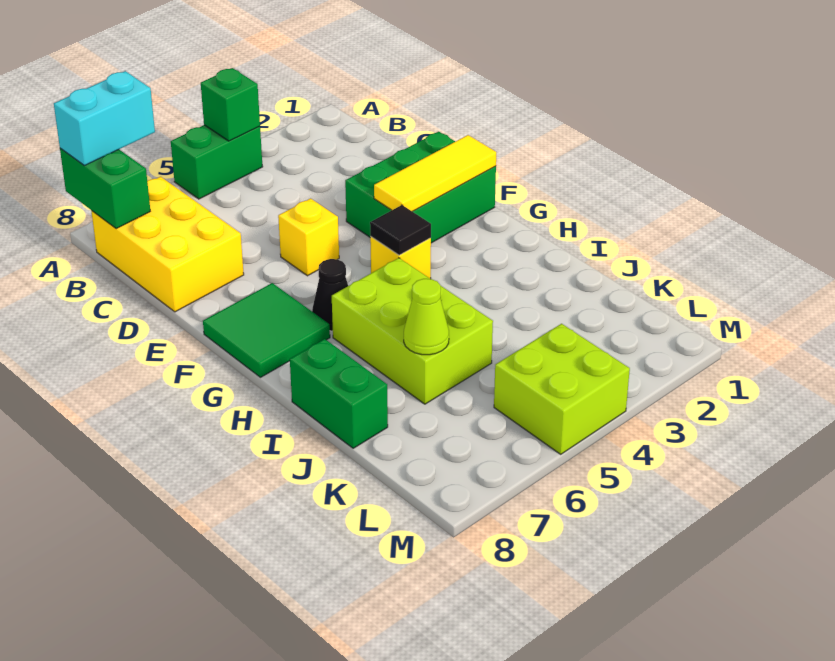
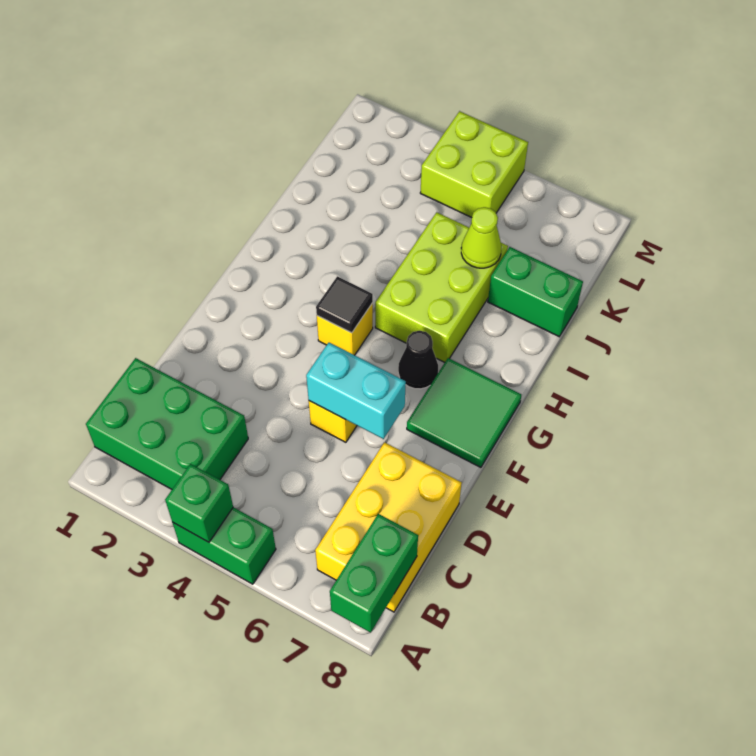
cyan 1x2 brick [54,71,155,165] -> cyan 1x2 brick moved to [306,343,406,439]
green 2x3 brick [345,132,496,243] -> green 2x3 brick moved to [86,358,248,489]
yellow 1x3 tile [374,135,496,211] -> none
green 1x2 brick [290,339,388,448] -> green 1x2 brick turned to [488,247,583,337]

